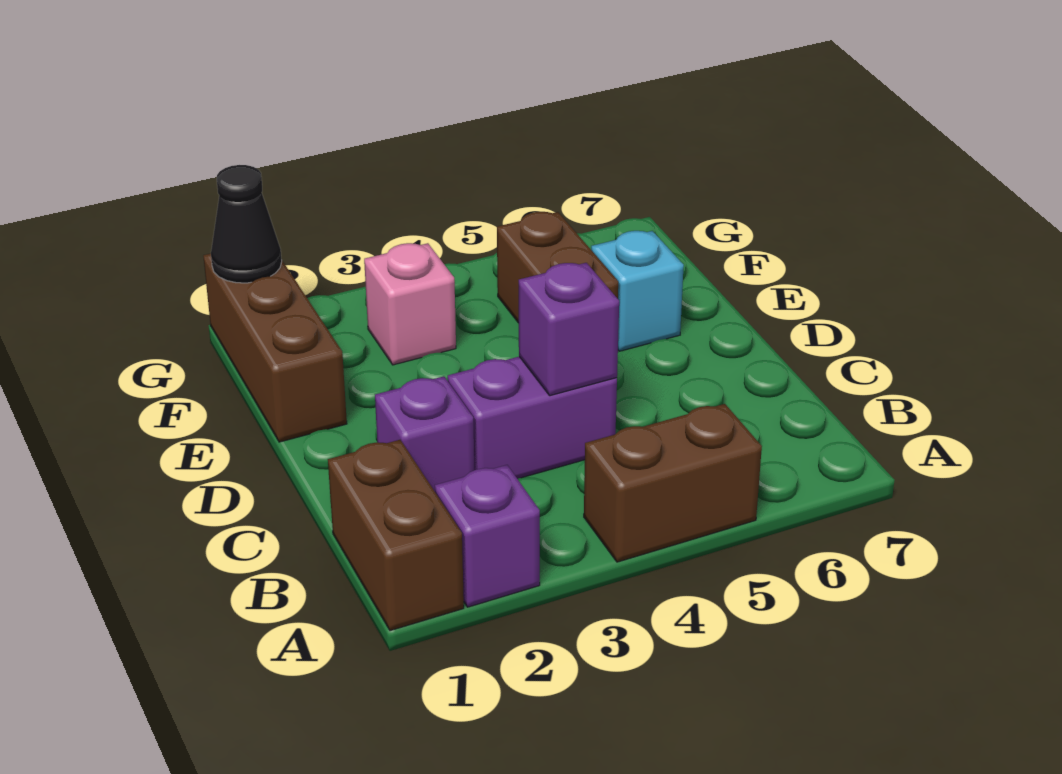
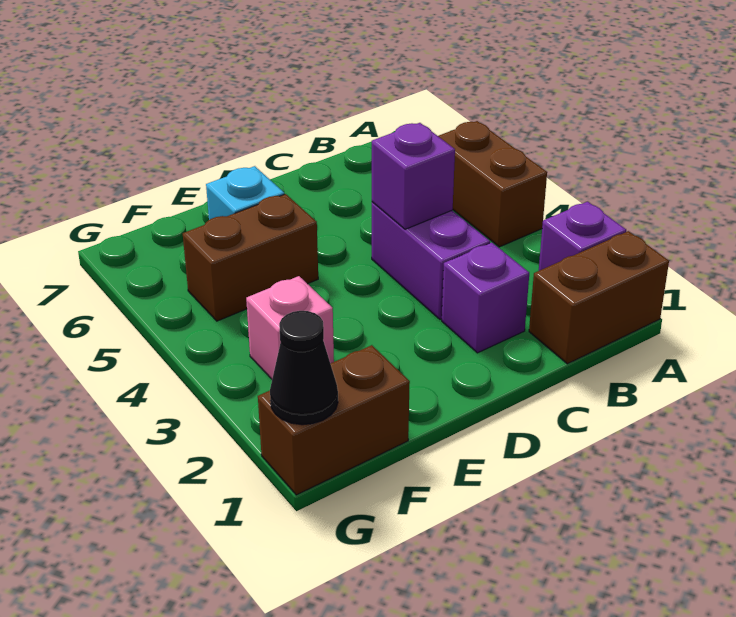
brown 1x3 brick [203,253,347,442] -> brown 1x2 brick [258,345,410,495]

